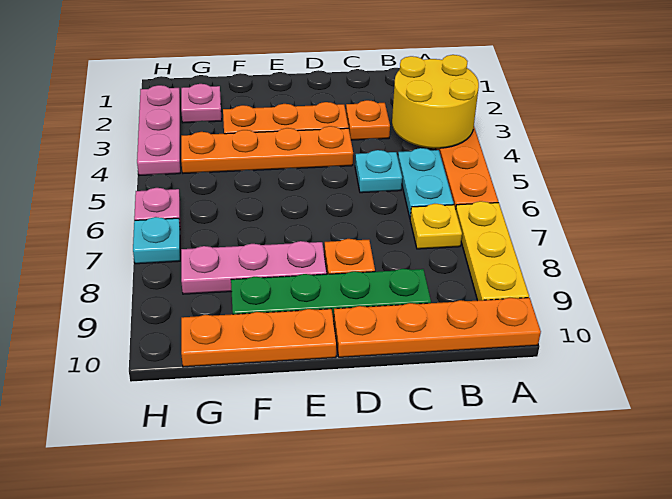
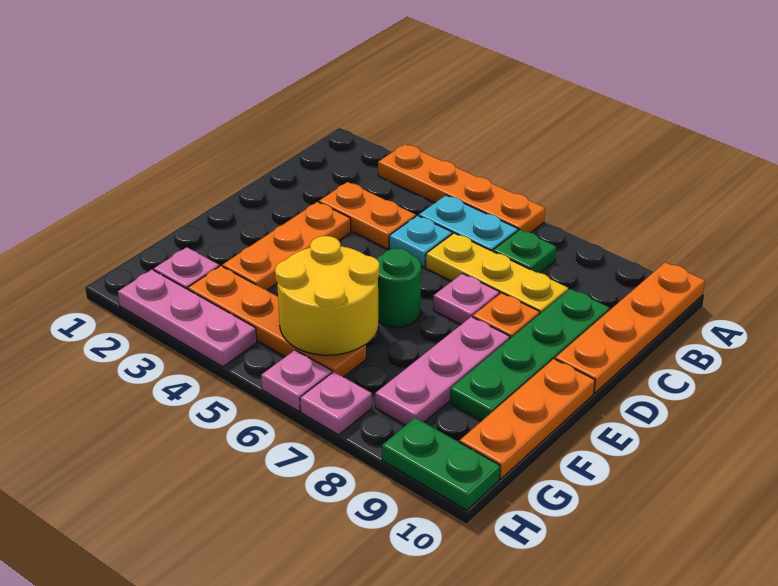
yellow 2x2 round brick [392,55,479,148] -> yellow 2x2 round brick moved to [275,236,379,355]
yellow 1x3 plate [456,201,529,301] -> yellow 1x3 plate moved to [426,233,568,314]
yellow 1x1 plate [410,204,462,249] -> green 1x1 plate [493,230,556,273]
orange 1x1 plate [346,100,390,140] -> orange 1x2 plate [319,182,416,249]
orange 1x4 plate [181,126,353,173] -> orange 1x4 plate turned to [188,266,366,377]
none -> pink 1x1 plate [433,273,499,324]
none -> green 1x1 round brick [377,248,421,327]
cyan 1x1 plate [133,217,180,264] -> pink 1x1 plate [300,372,372,435]
none -> green 1x2 plate [382,418,500,510]

